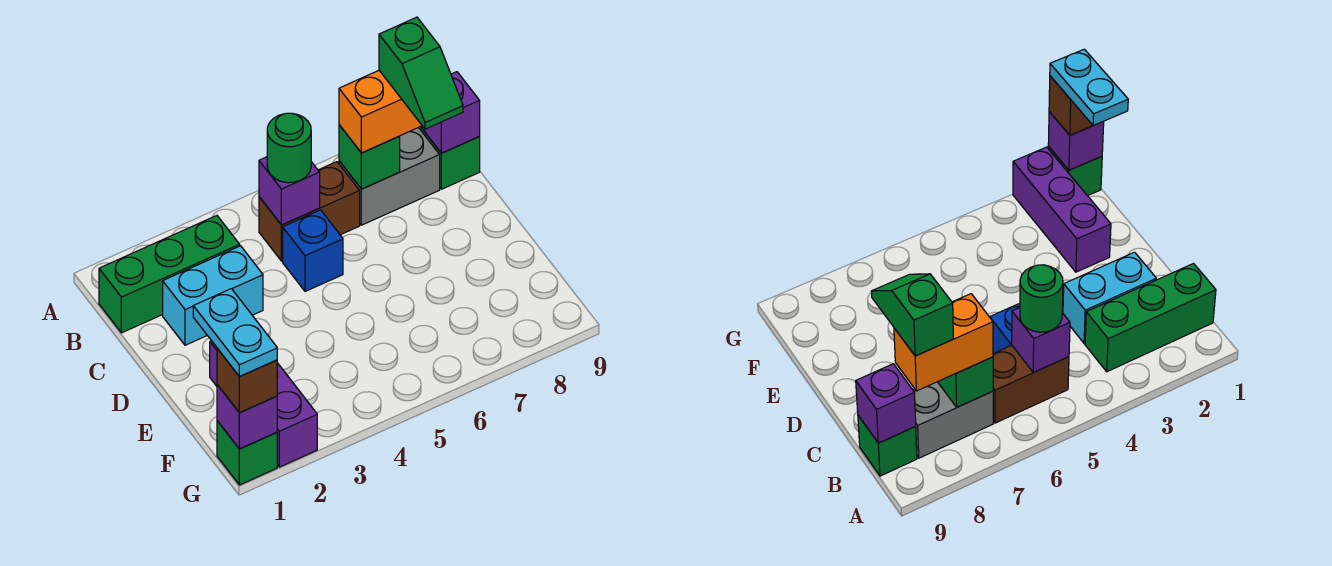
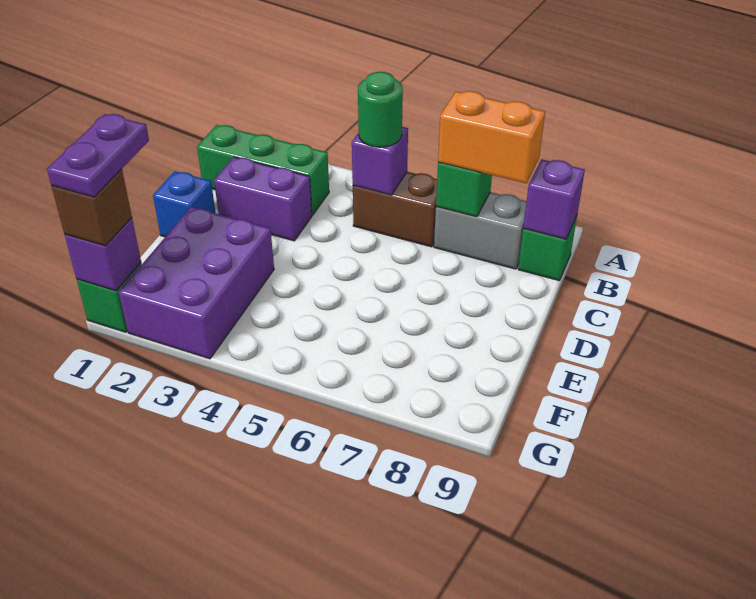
green 1x2 slope [379,17,463,129] -> none
cyan 1x2 brick [163,246,263,345] -> purple 1x2 brick [214,157,312,241]
blue 1x1 brick [283,210,343,291] -> blue 1x1 brick moved to [153,171,215,237]
purple 1x3 brick [210,341,317,467] -> purple 2x3 brick [119,207,274,359]
cyan 1x2 plate [193,289,277,377] -> purple 1x2 plate [47,114,149,197]

